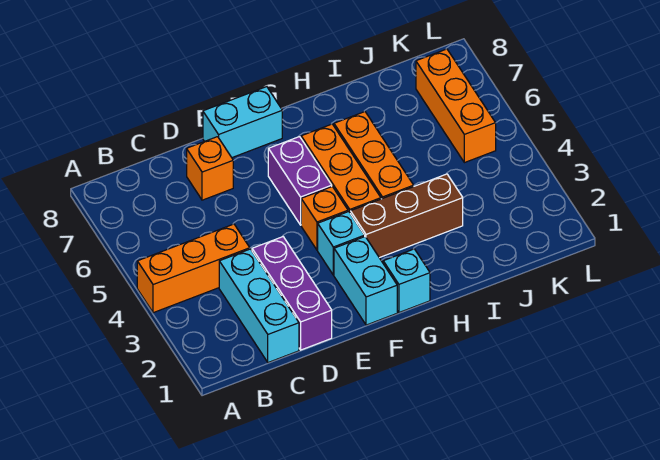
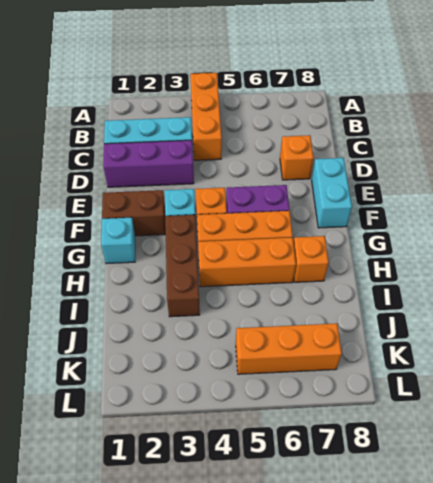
cyan 1x2 brick [334,237,397,325] -> brown 1x2 brick [102,190,166,236]
none -> orange 1x1 brick [294,236,329,282]

